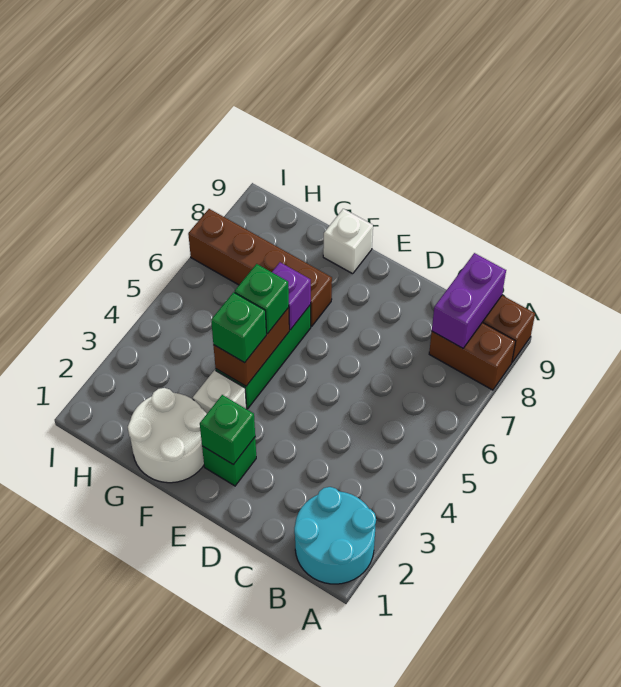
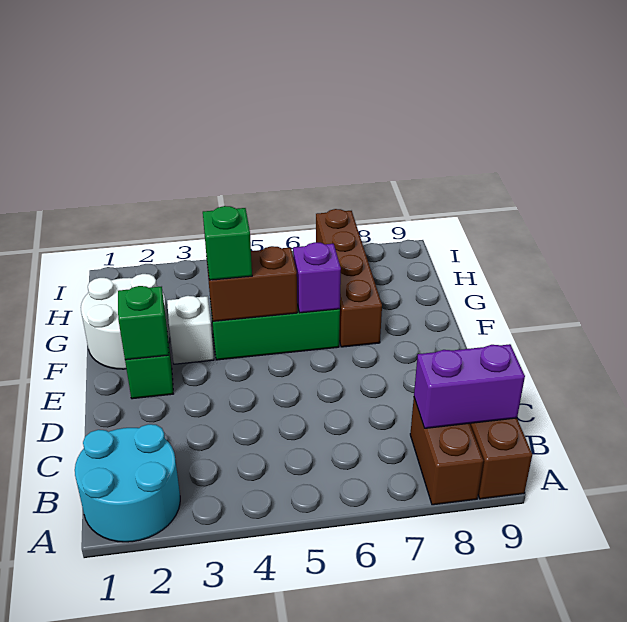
green 1x1 brick [235,264,289,334] -> none
white 1x1 brick [323,209,373,274] -> none

